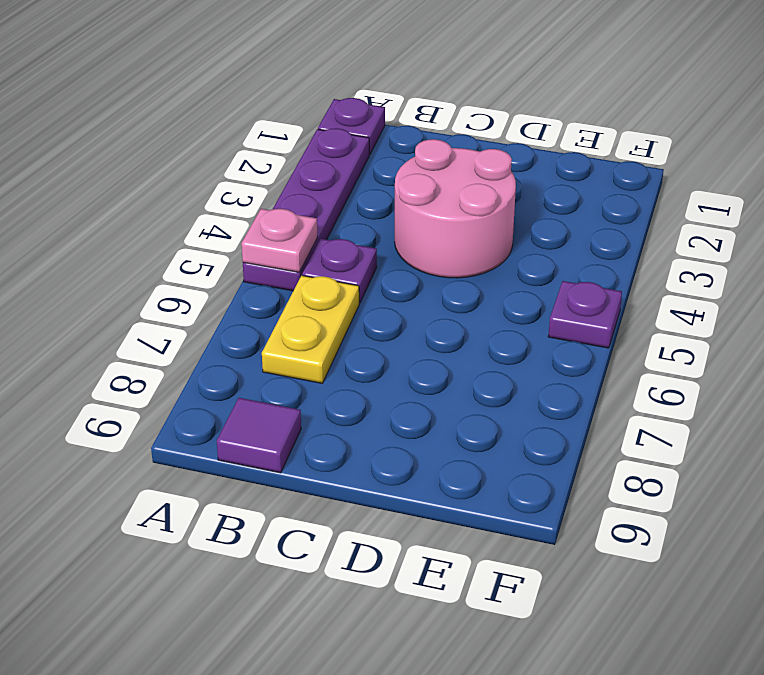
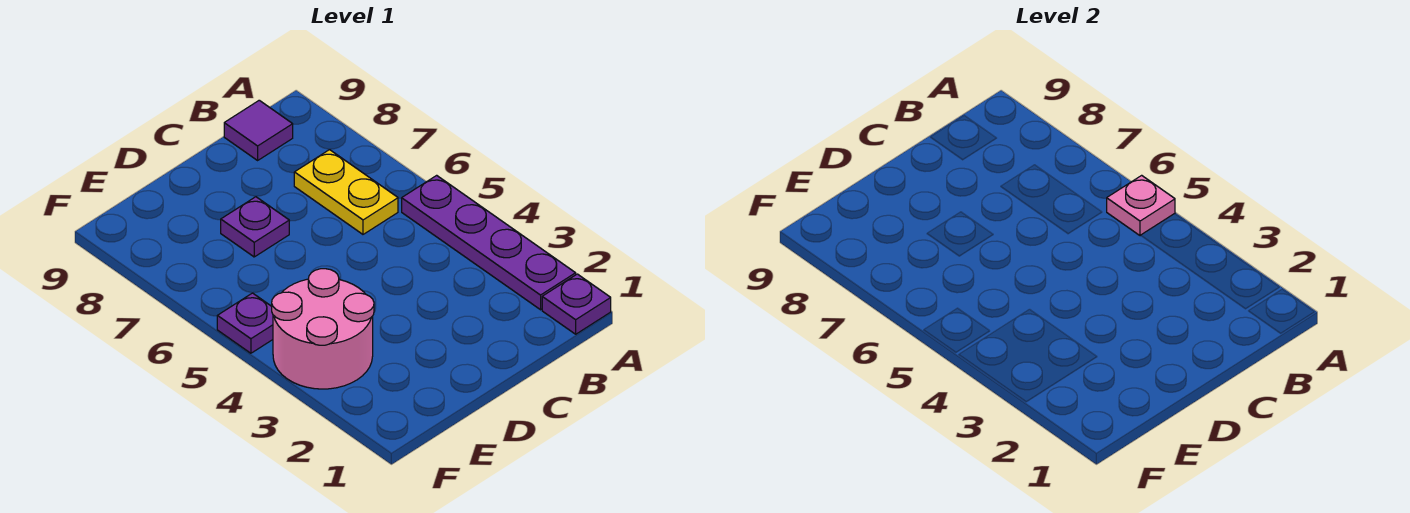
purple 1x1 plate [302,239,377,303] -> purple 1x1 plate moved to [221,197,289,257]
pink 2x2 round brick [395,139,516,278] -> pink 2x2 round brick moved to [272,269,374,389]

